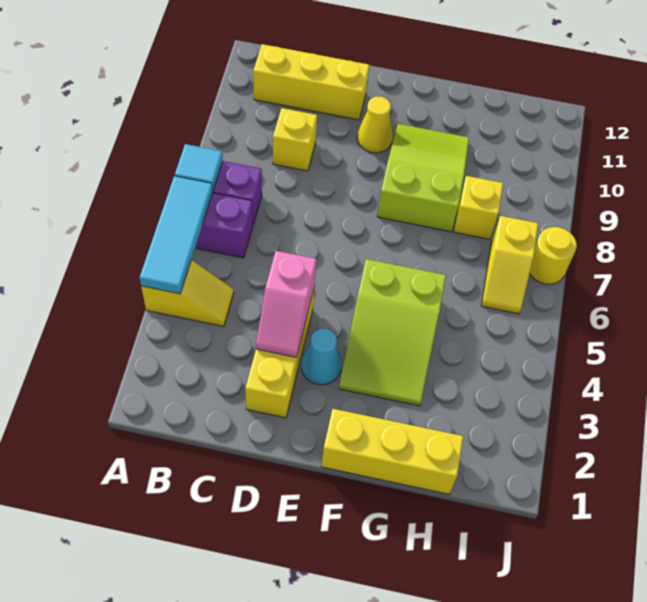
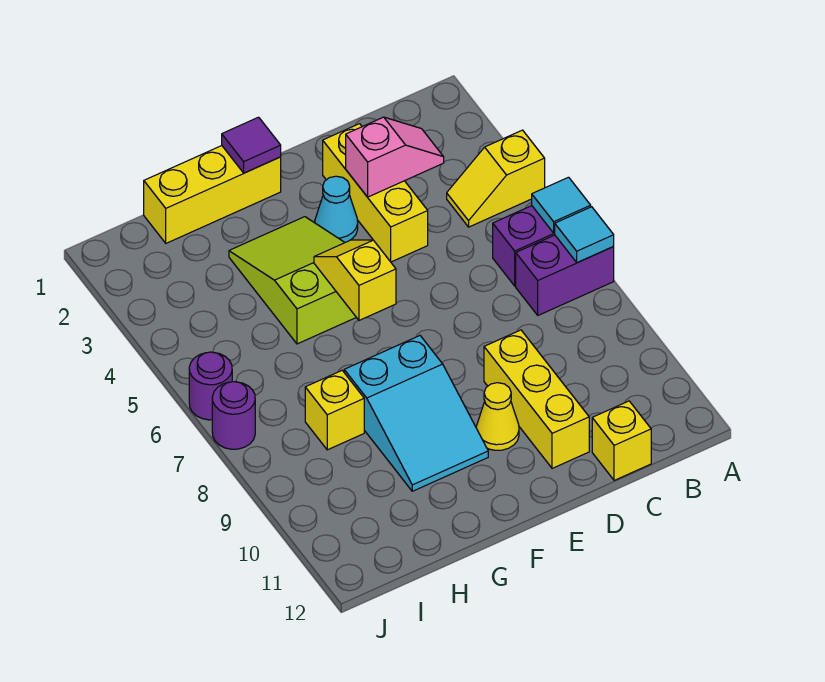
cyan 1x3 tile [140,176,213,294] -> cyan 1x1 tile [532,177,591,233]
yellow 1x3 brick [253,44,369,120] -> yellow 1x3 brick turned to [484,330,589,468]
yellow 1x1 brick [273,108,317,171] -> yellow 1x1 brick moved to [592,401,651,480]
pink 1x2 slope [256,251,316,357] -> pink 1x2 slope turned to [346,117,444,197]
none -> purple 1x1 tile [222,117,281,173]
lime 2x3 slope [377,124,469,232] -> cyan 2x3 slope [344,336,488,491]
yellow 1x2 slope [481,216,538,314] -> yellow 1x2 slope moved to [314,240,396,320]
none -> purple 1x1 round brick [189,352,232,420]
yellow 1x1 round brick [530,227,577,284] -> purple 1x1 round brick [212,382,255,449]

